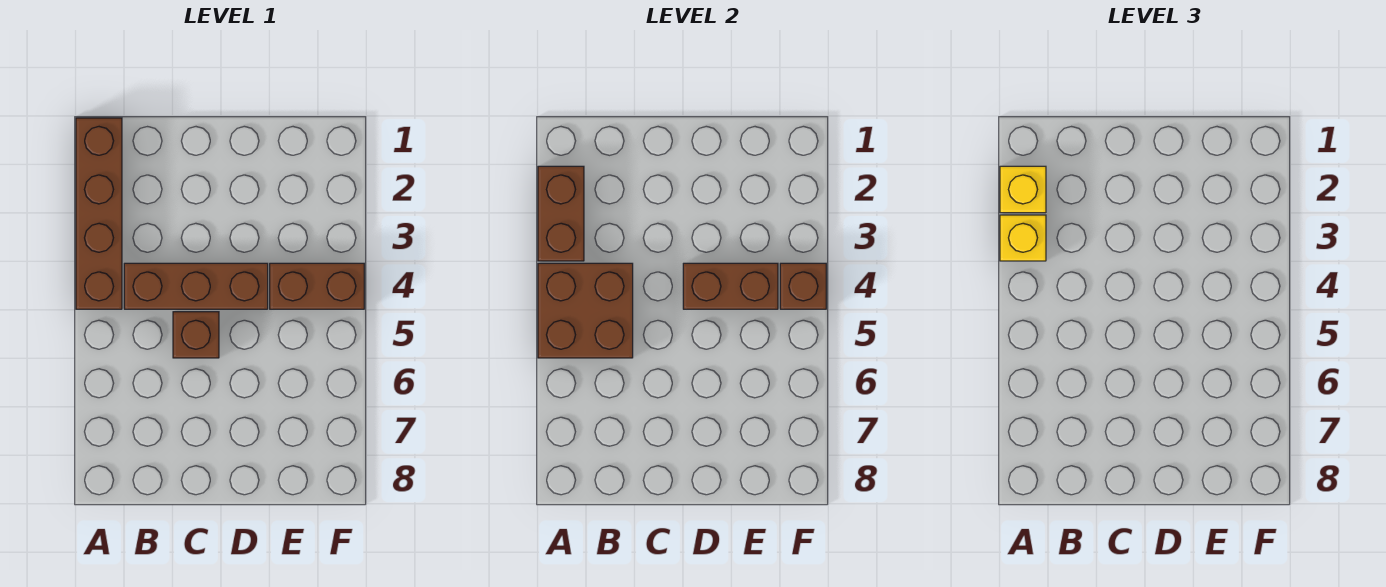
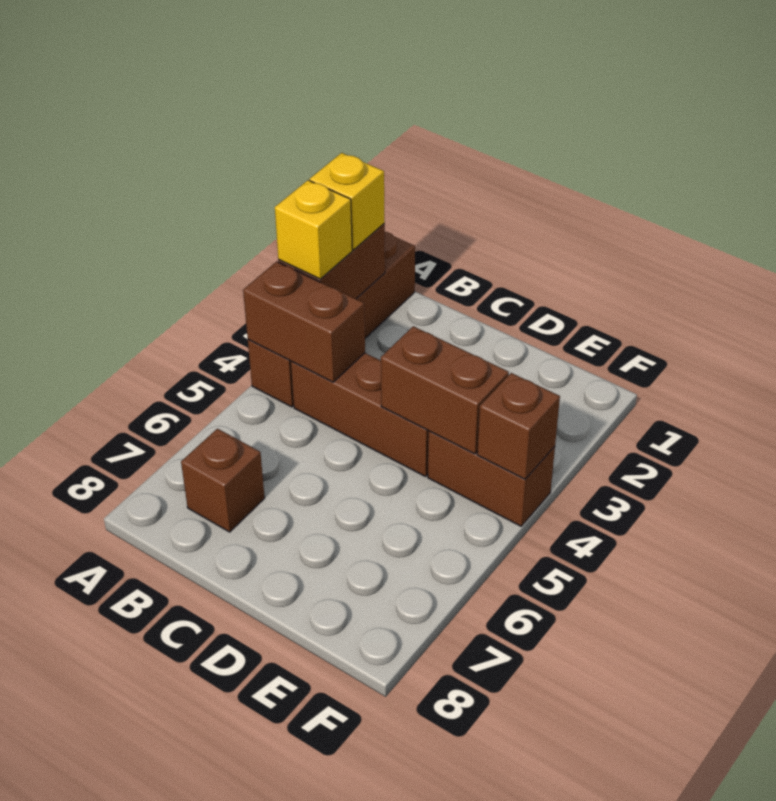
brown 2x2 brick [538,263,633,358] -> brown 1x2 brick [243,261,365,382]
brown 1x1 brick [173,312,219,358] -> brown 1x1 brick moved to [181,429,265,532]

